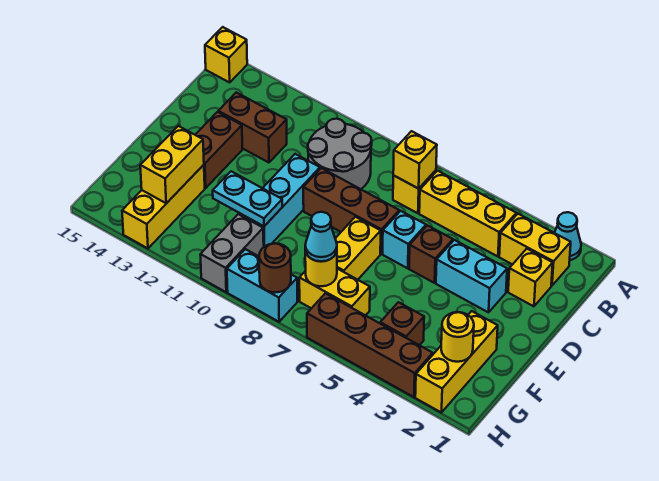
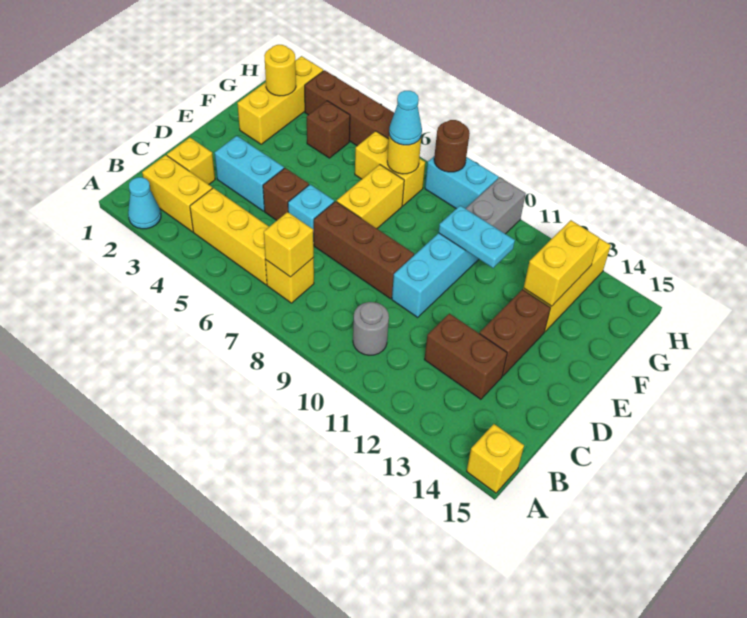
grey 2x2 round brick [308,119,372,189] -> grey 1x1 round brick [353,302,389,355]

